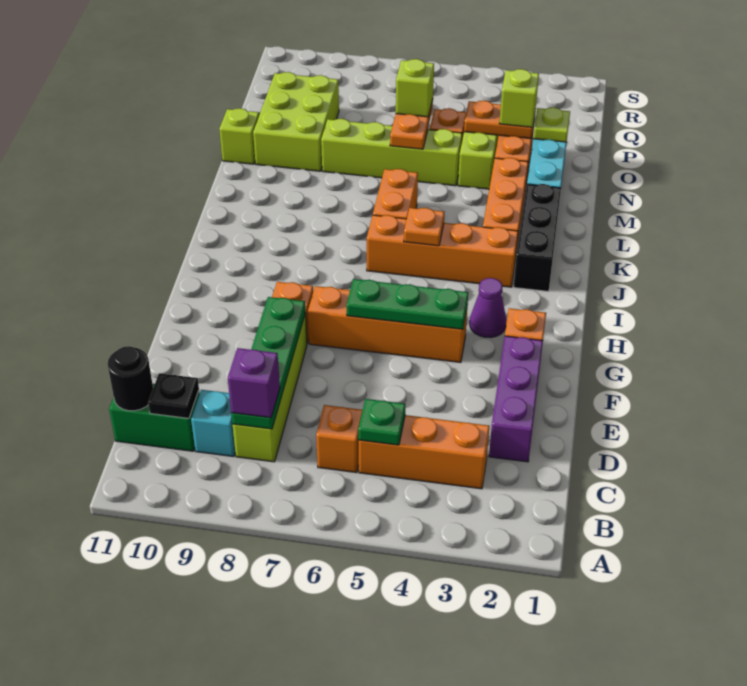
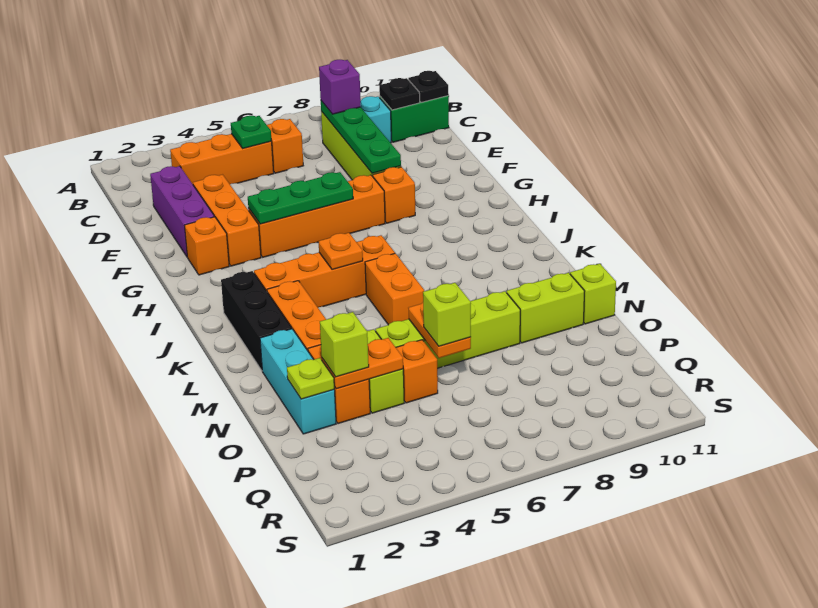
black 1x1 round brick [107,346,153,411] -> black 1x1 plate [408,71,449,103]
none -> orange 1x3 brick [193,175,261,266]
purple 1x1 cone [470,278,506,338] -> none
lime 2x3 brick [253,72,339,171] -> lime 1x2 brick [507,273,584,343]

